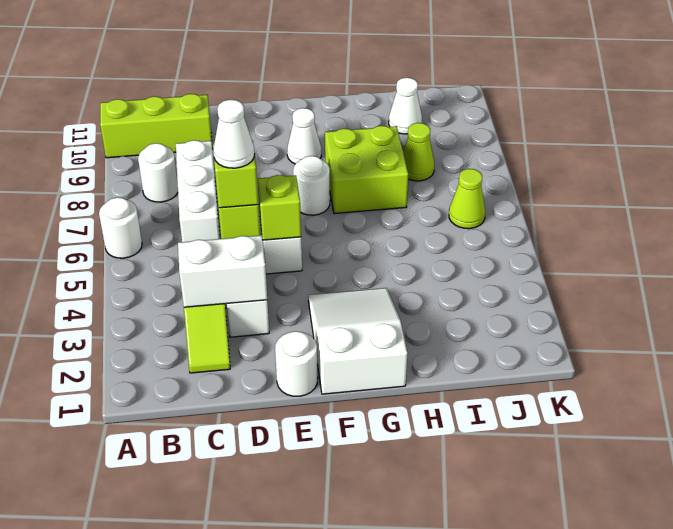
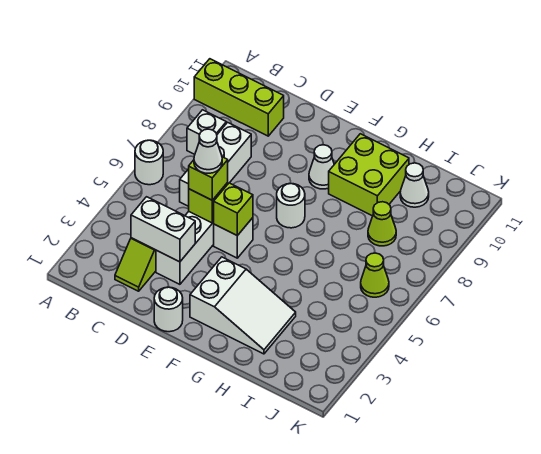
white 1x1 round brick [138,143,178,202] -> white 1x1 brick [187,110,226,154]
white 2x3 slope [308,288,407,394] -> white 2x3 slope turned to [190,257,296,354]
lime 2x2 brick [325,126,408,214] -> lime 2x2 brick moved to [329,134,409,216]

